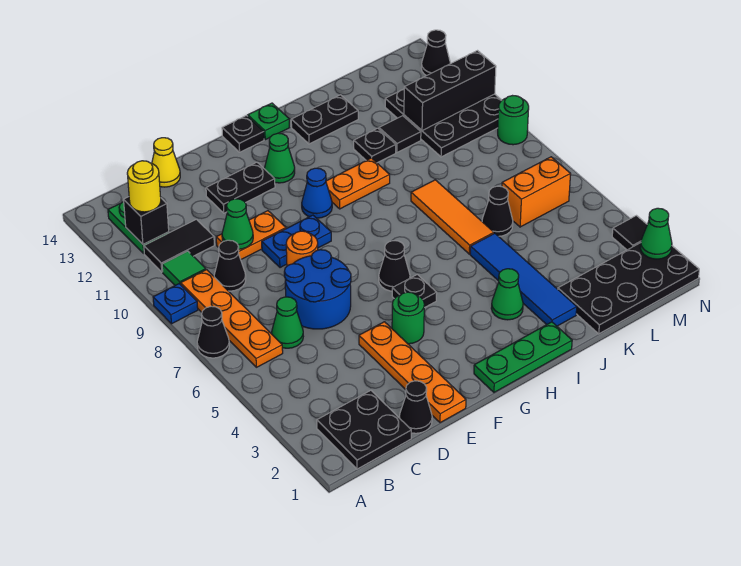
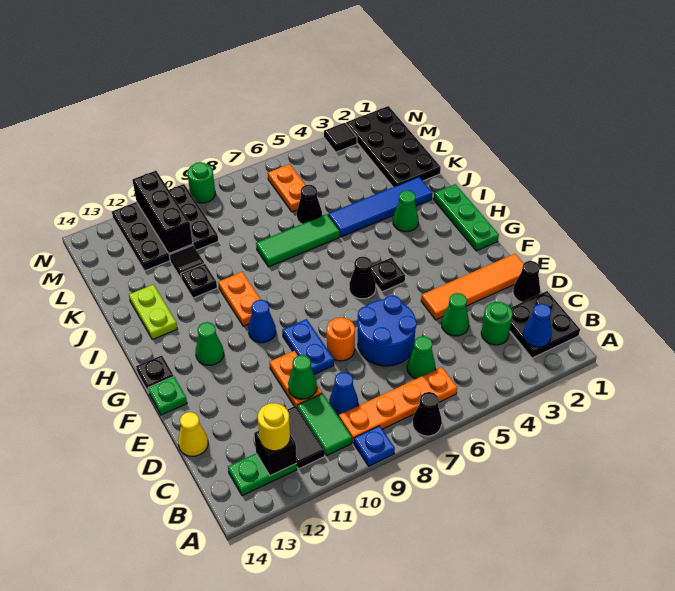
none -> blue 1x1 cone [523,304,552,347]
green 1x1 tile [162,251,206,285] -> green 1x2 tile [297,393,352,456]
black 1x1 cone [214,240,246,291] -> blue 1x1 cone [329,372,358,415]
orange 1x4 plate [359,322,466,423] -> orange 1x4 tile [421,254,524,320]
black 1x2 plate [206,162,275,213] -> none
green 1x1 round brick [392,292,424,344] -> green 1x1 round brick moved to [481,302,513,345]
green 1x1 plate [248,103,289,140] -> green 1x1 plate moved to [148,377,187,415]
black 1x2 plate [291,95,358,144] -> lime 1x2 plate [129,284,177,340]
orange 1x3 tile [411,180,494,254] -> green 1x3 tile [256,214,340,267]
orange 1x2 brick [502,157,571,227] -> orange 1x2 plate [268,164,305,212]
green 1x1 cone [640,208,672,259] -> green 1x1 cone moved to [441,293,469,336]
black 1x1 cone [421,30,451,76] -> none

